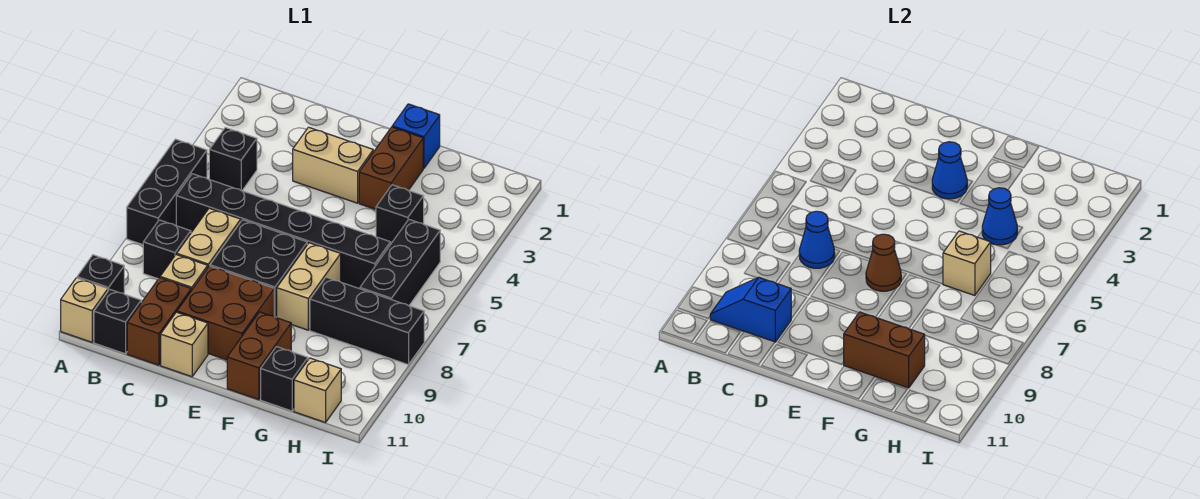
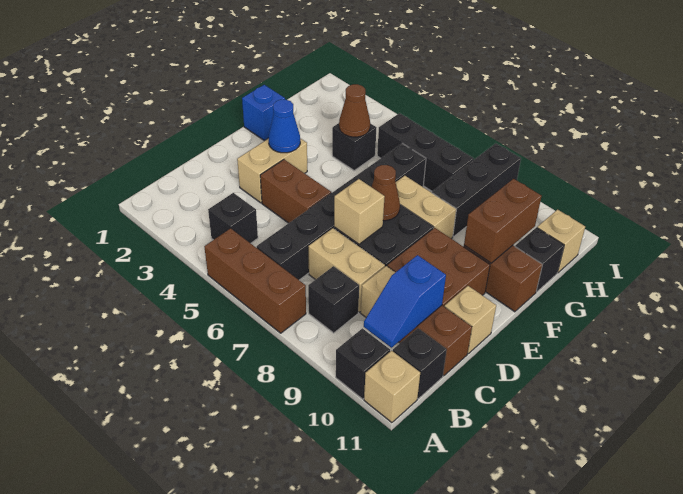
black 1x3 brick [127,139,207,245] -> brown 1x3 brick [204,228,306,333]
blue 1x1 cone [799,211,835,268] -> none
brown 1x2 brick [359,127,423,209] -> brown 1x2 brick moved to [260,160,331,223]
blue 1x1 cone [982,188,1017,245] -> brown 1x1 cone [339,84,370,137]
tan 1x1 brick [943,231,991,296] -> tan 1x1 brick moved to [334,179,385,244]

